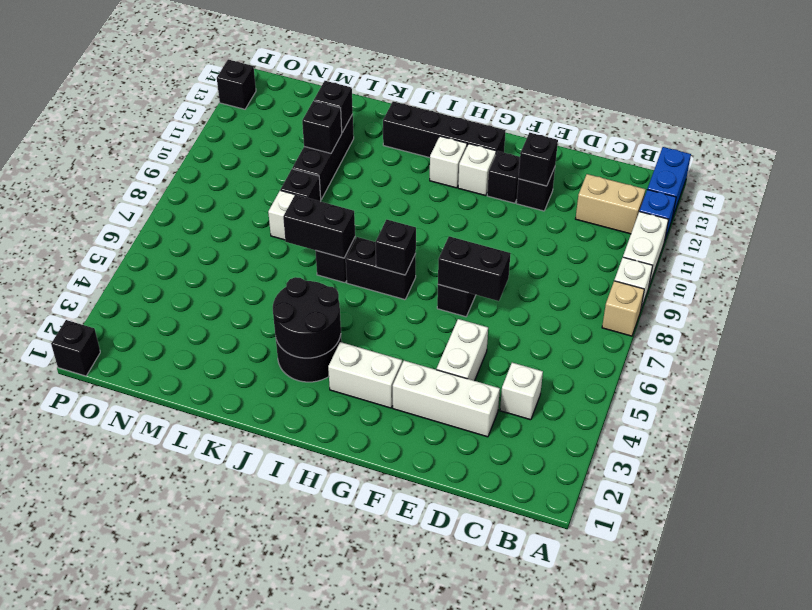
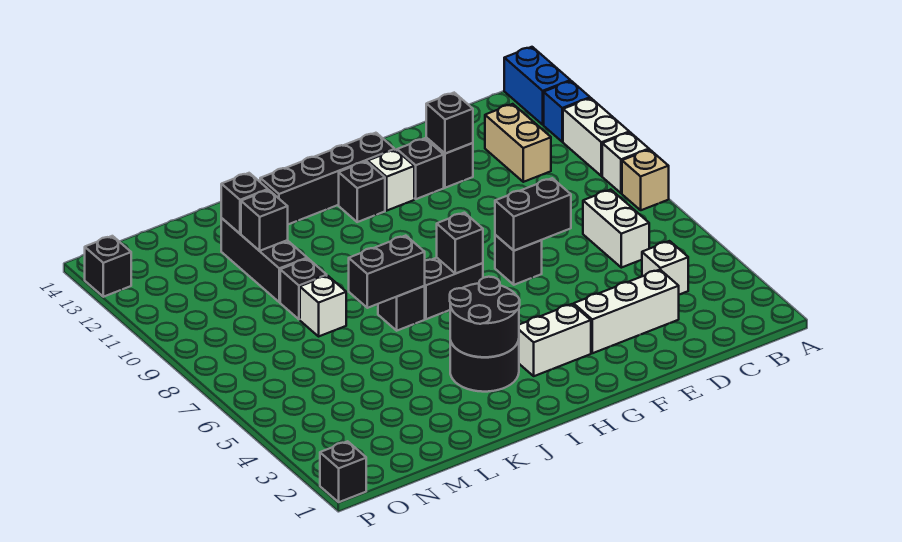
tan 1x2 brick [576,174,646,234] -> tan 1x2 brick turned to [485,104,551,182]
white 1x2 brick [437,319,488,381] -> white 1x2 brick moved to [583,190,649,268]
white 1x1 brick [430,136,467,188] -> black 1x1 brick [339,161,385,222]

